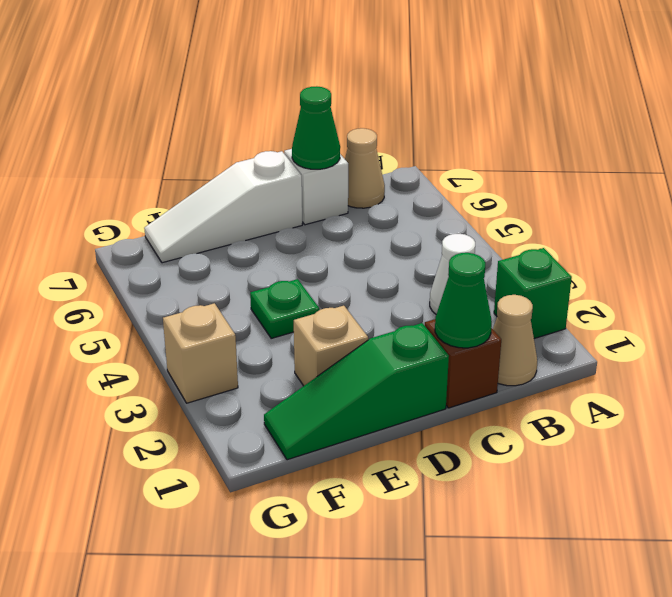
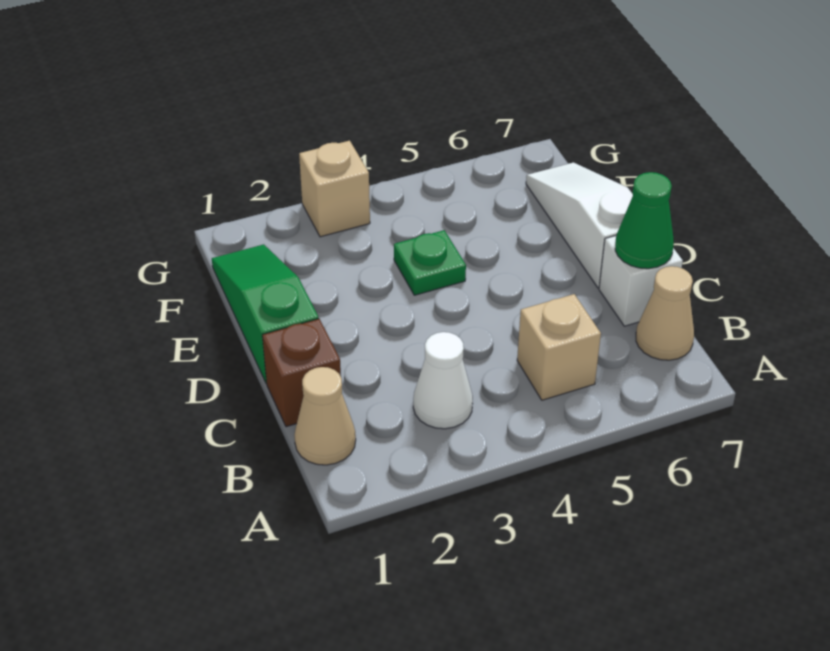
green 1x1 brick [494,248,572,339] -> none
green 1x1 cone [435,253,492,348] -> none
tan 1x1 brick [294,306,368,386] -> tan 1x1 brick moved to [517,294,601,400]

